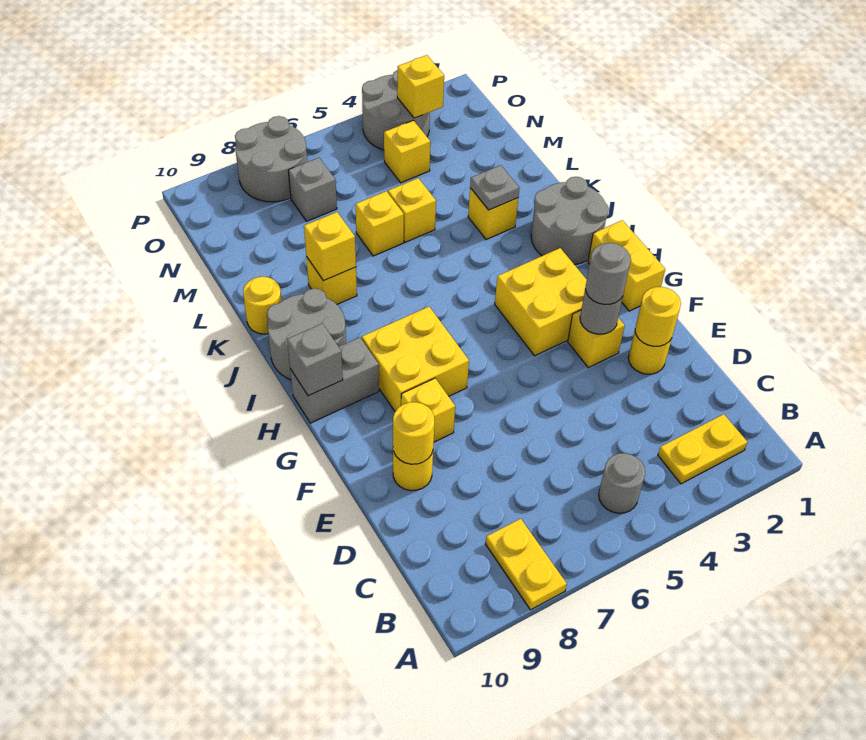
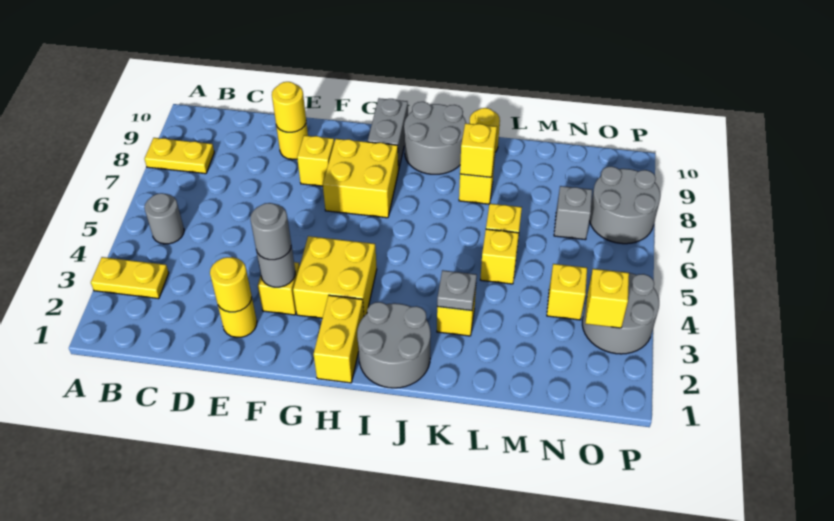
yellow 1x2 plate [658,414,747,484] -> yellow 1x2 plate turned to [91,257,169,299]
yellow 1x2 brick [588,220,665,311] -> yellow 1x2 brick turned to [314,295,364,383]
grey 1x1 brick [287,323,343,396] -> none

